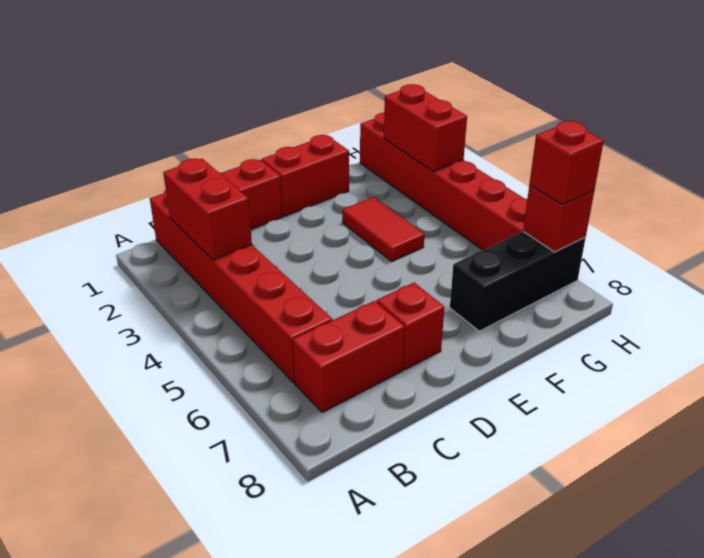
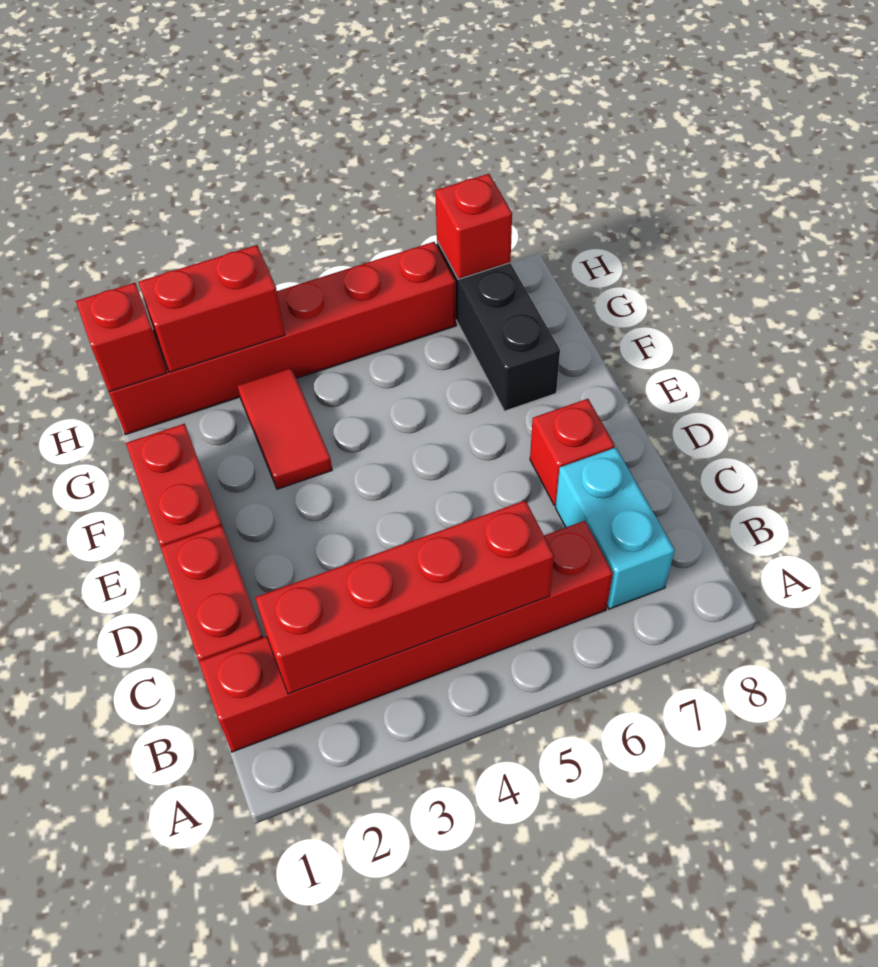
red 1x2 brick [163,159,252,260] -> red 1x4 brick [255,500,554,694]
red 1x2 brick [293,301,405,412] -> cyan 1x2 brick [556,448,675,609]
red 1x2 tile [342,197,424,261] -> red 1x2 tile turned to [238,368,332,489]
red 1x1 brick [529,121,604,205] -> red 1x1 brick moved to [76,283,166,392]

